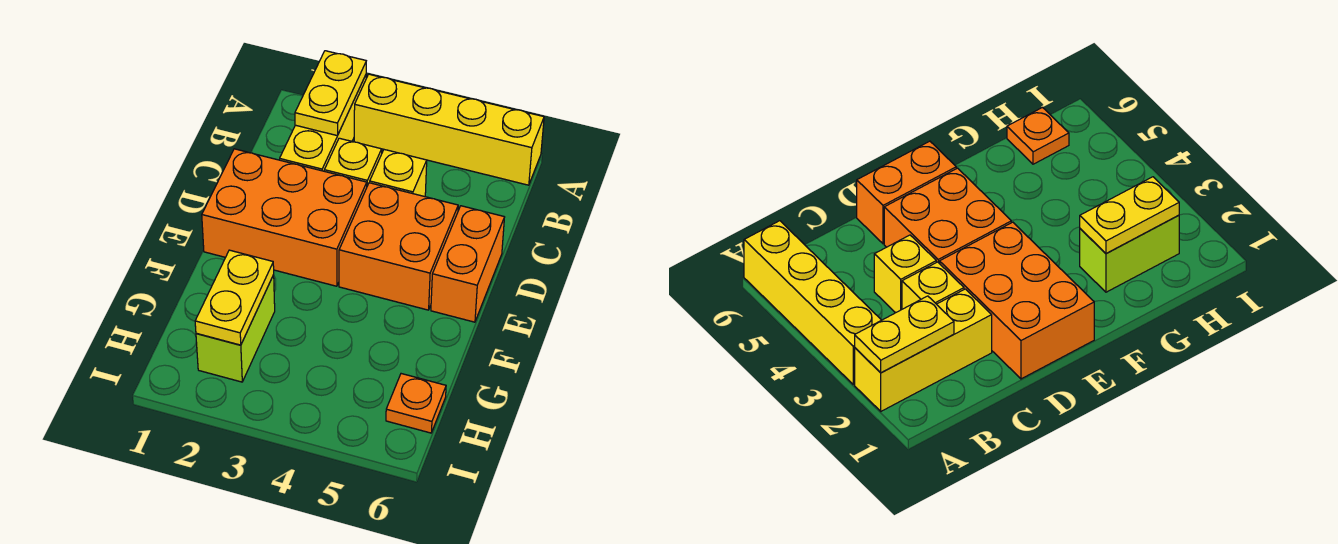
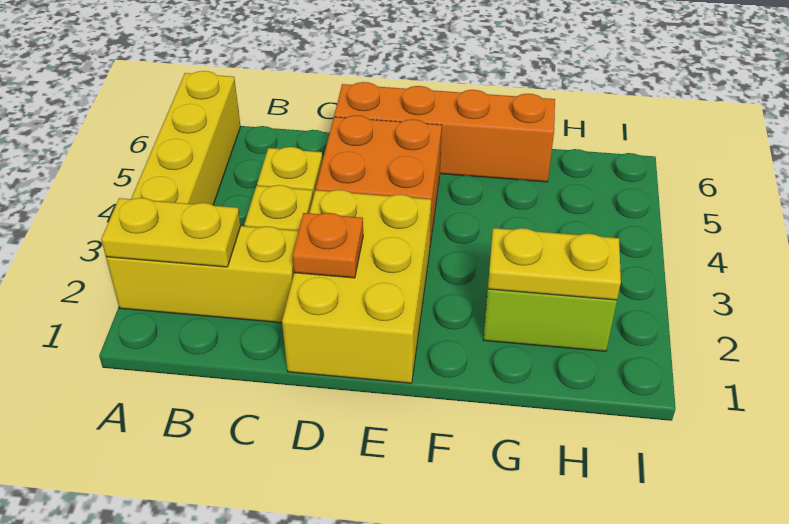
orange 2x3 brick [202,149,367,286] -> yellow 2x3 brick [282,190,431,383]
orange 1x2 brick [431,206,504,322] -> orange 1x4 brick [334,82,555,182]
orange 1x1 plate [386,374,446,433] -> orange 1x1 plate moved to [292,213,363,278]

